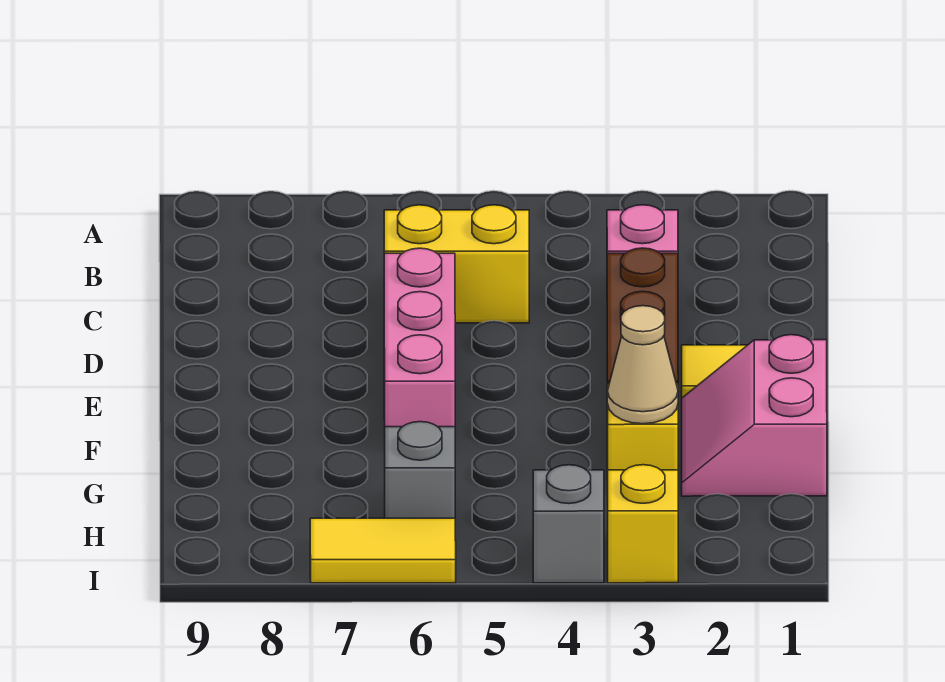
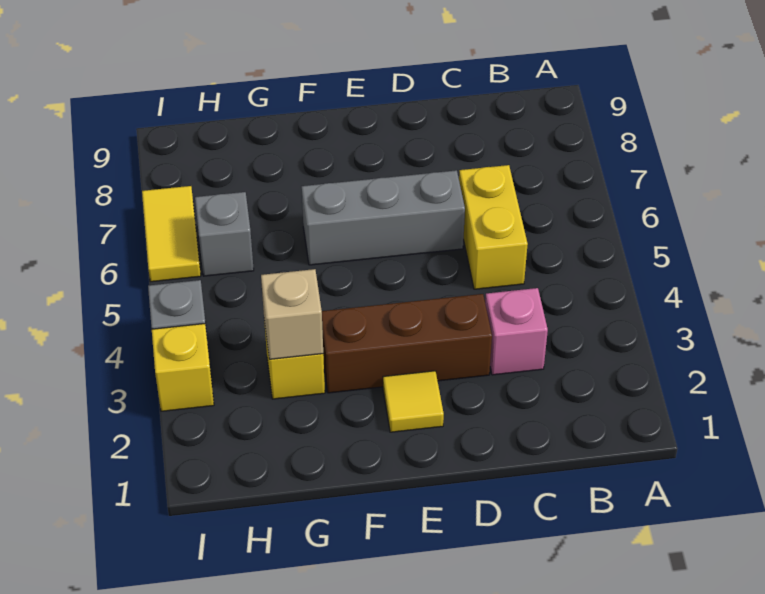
pink 1x3 brick [384,248,455,427] -> grey 1x3 brick [301,170,465,265]
pink 2x2 slope [682,335,827,496] -> none
tan 1x1 cone [607,306,678,424] -> tan 1x1 brick [261,269,323,359]

